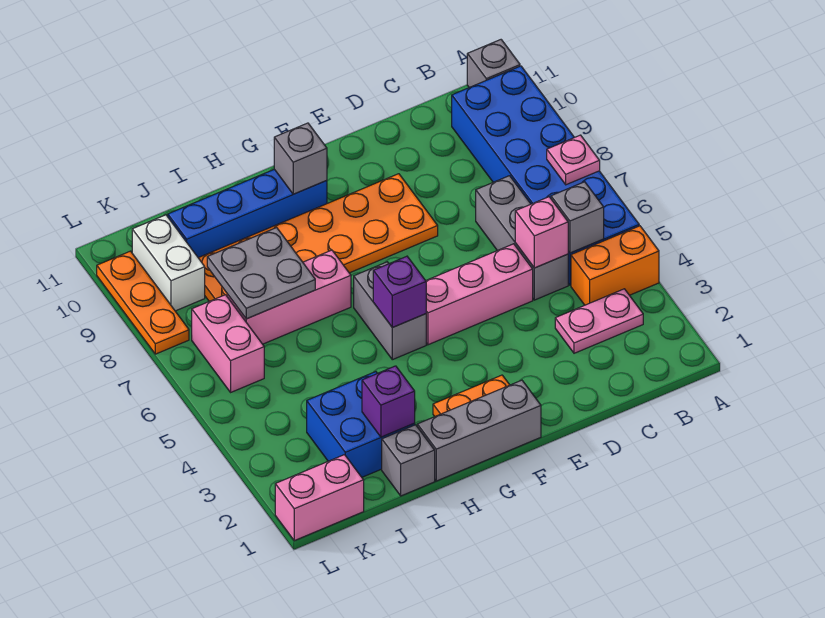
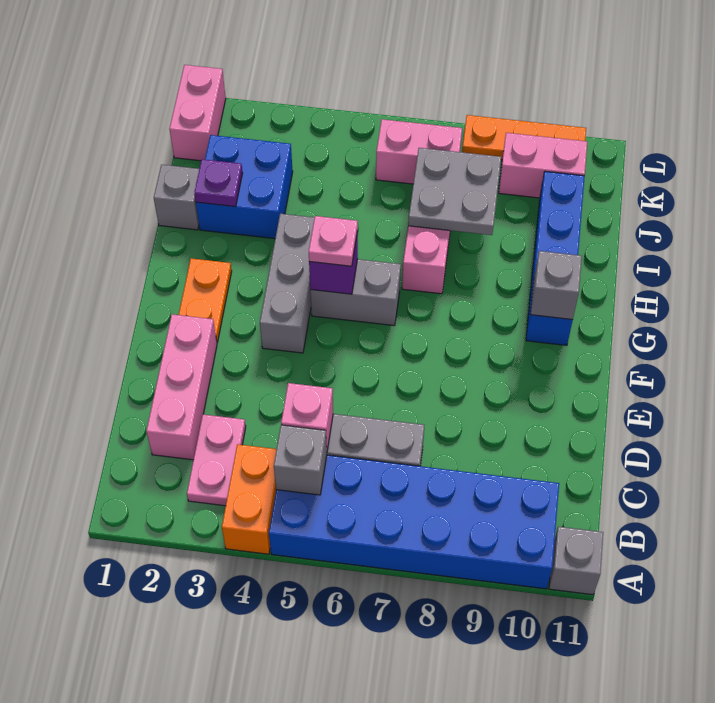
pink 1x1 plate [547,135,600,185] -> pink 1x1 plate moved to [309,216,358,266]
pink 1x3 brick [426,244,533,345] -> pink 1x3 brick moved to [146,314,217,460]
orange 2x6 plate [199,174,438,301] -> none
grey 1x3 brick [417,380,541,481] -> grey 1x3 brick moved to [260,214,314,353]
purple 1x1 brick [362,366,415,437] -> purple 1x1 plate [194,159,243,207]
white 1x2 brick [132,215,205,311] -> pink 1x2 brick [499,133,587,198]

